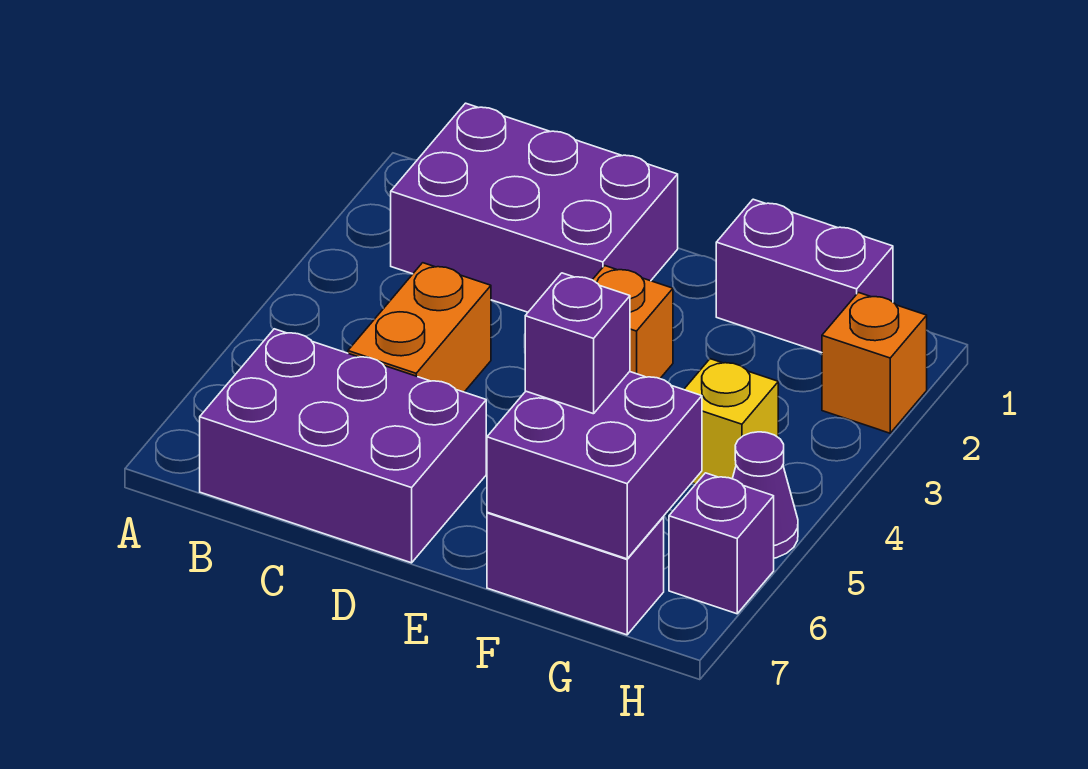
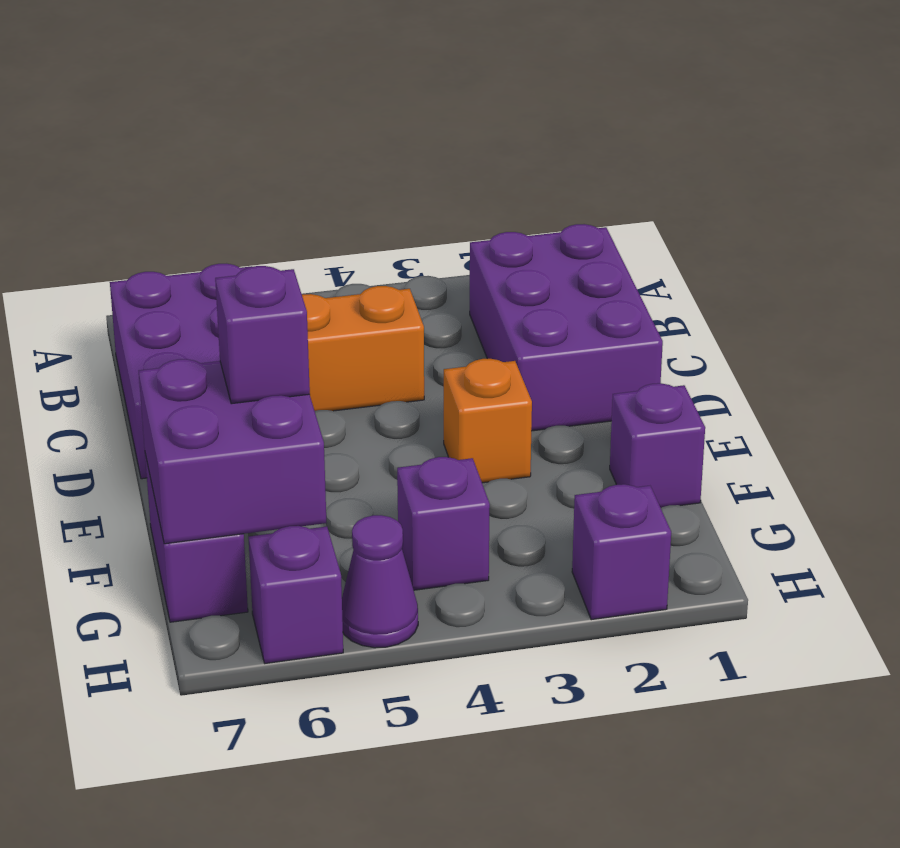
purple 1x2 brick [716,199,893,353] -> purple 1x1 brick [610,383,705,508]
yellow 1x1 brick [684,359,778,484] -> purple 1x1 brick [397,457,490,590]
orange 1x1 brick [822,293,927,433] -> purple 1x1 brick [572,484,671,620]

